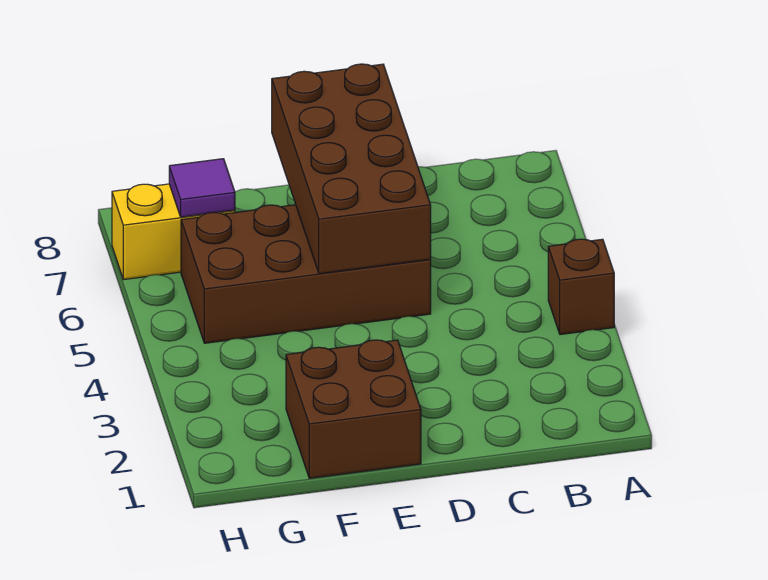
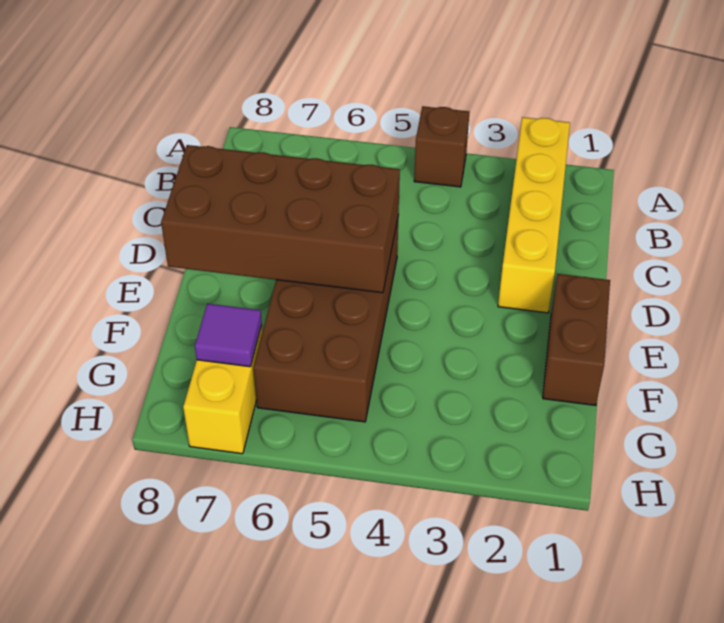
none -> yellow 1x4 brick [498,117,570,313]
brown 2x2 brick [286,340,421,478] -> brown 1x2 brick [543,274,610,405]

